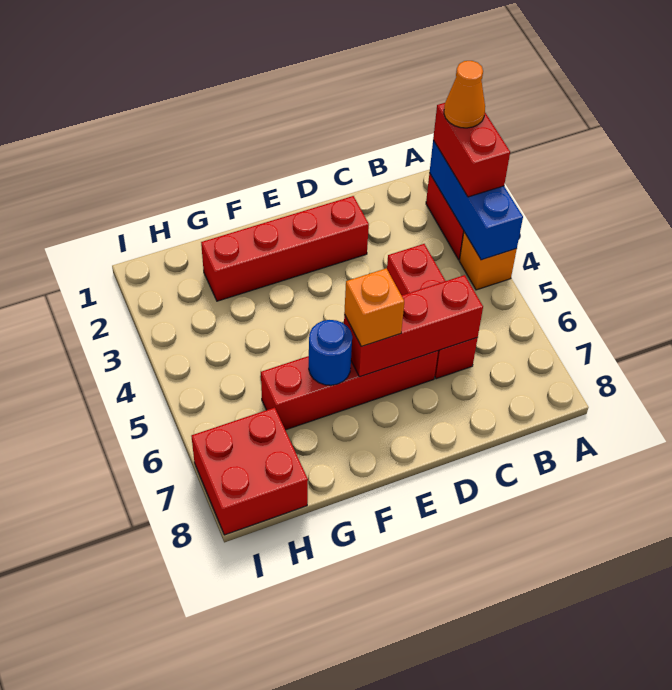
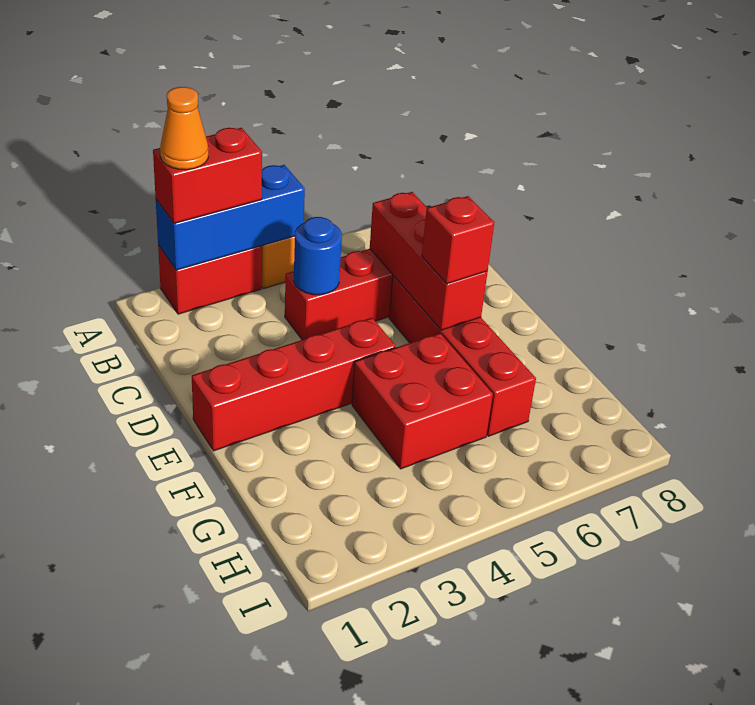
red 1x4 brick [201,196,369,301] -> red 1x4 brick turned to [192,318,396,451]
orange 1x1 brick [344,268,404,346] -> red 1x1 brick [422,196,494,284]
blue 1x1 round brick [309,320,352,385] -> blue 1x1 round brick moved to [294,217,342,295]
red 2x2 brick [192,408,308,535] -> red 2x2 brick moved to [352,333,493,469]

